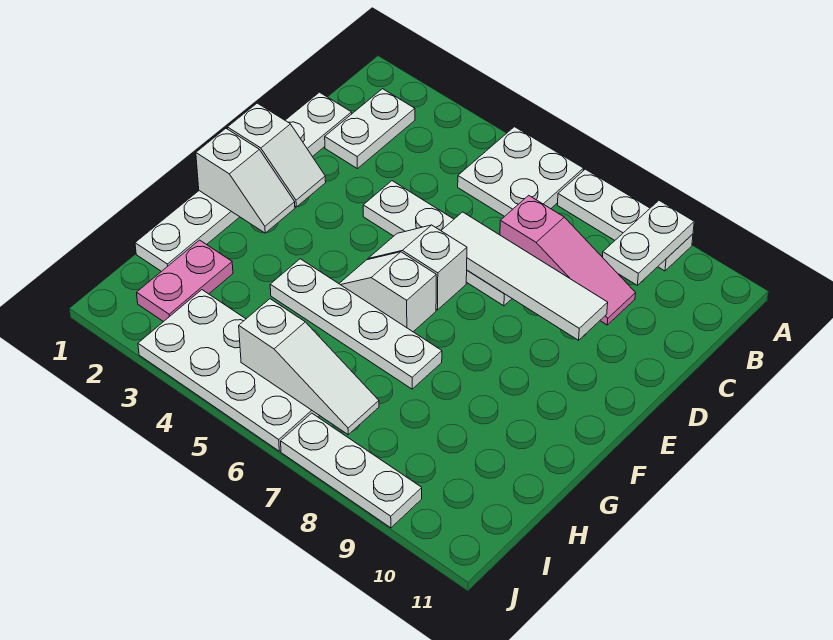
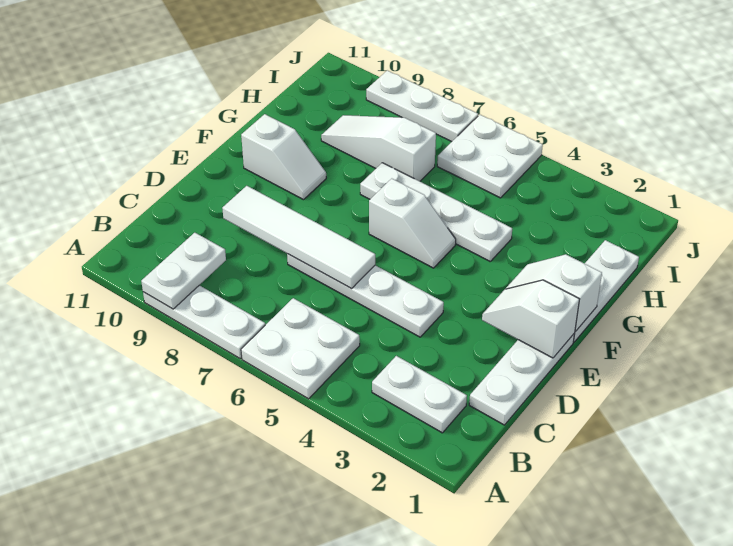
white 1x2 plate [325,89,415,169] -> white 1x2 plate turned to [372,356,467,433]
pink 1x3 slope [500,195,636,325] -> none
white 1x2 slope [368,225,467,310] -> white 1x2 slope moved to [241,114,326,200]
pink 1x2 plate [137,240,233,322] -> none
white 2x4 plate [138,290,319,451] -> white 2x2 plate [437,115,543,198]
white 1x3 slope [239,299,379,435] -> white 1x3 slope moved to [321,115,436,181]

